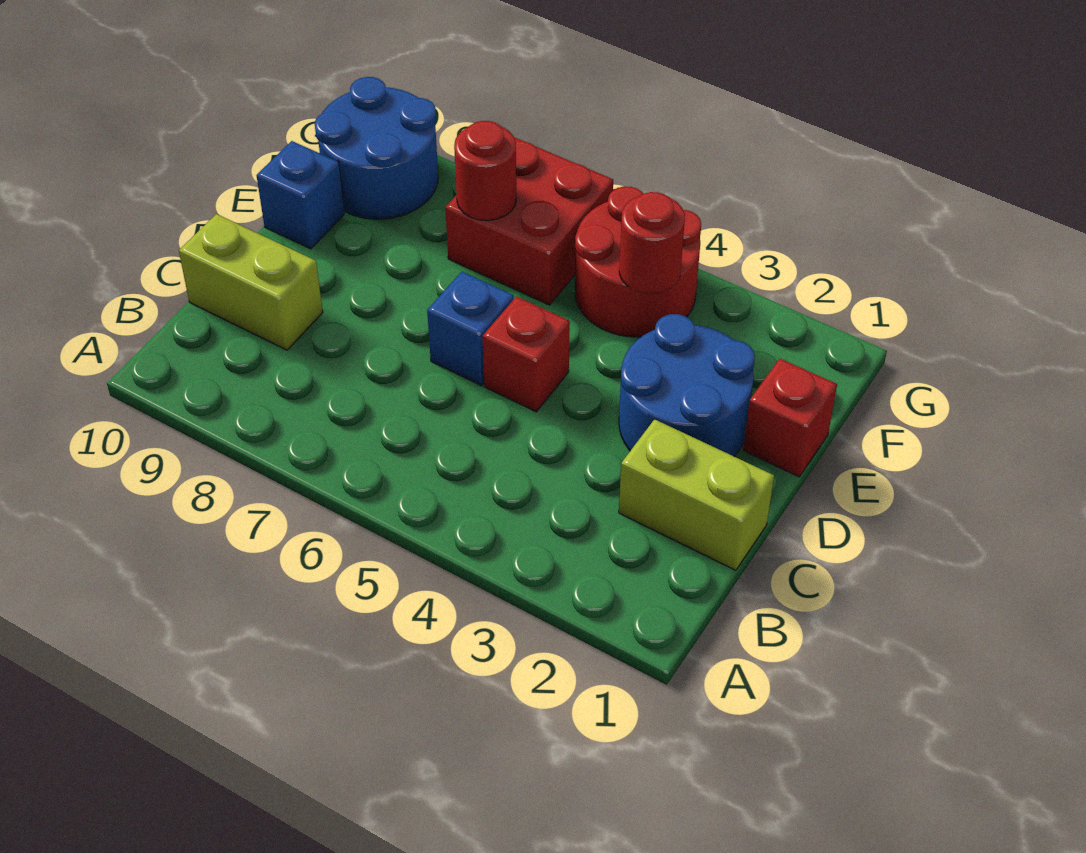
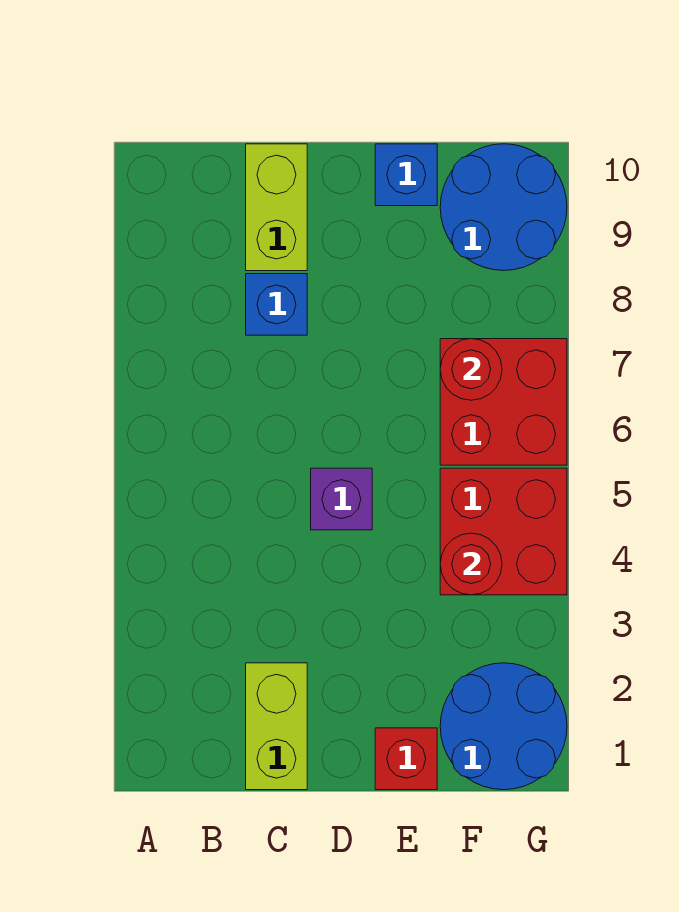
blue 2x2 round brick [619,314,755,456] -> blue 2x2 round brick moved to [440,663,567,790]
red 1x1 brick [482,297,570,412] -> purple 1x1 brick [311,468,372,530]
blue 1x1 brick [427,272,514,386] -> blue 1x1 brick moved to [246,274,307,335]
red 2x2 round brick [575,186,701,337] -> red 2x2 brick [440,468,567,595]

